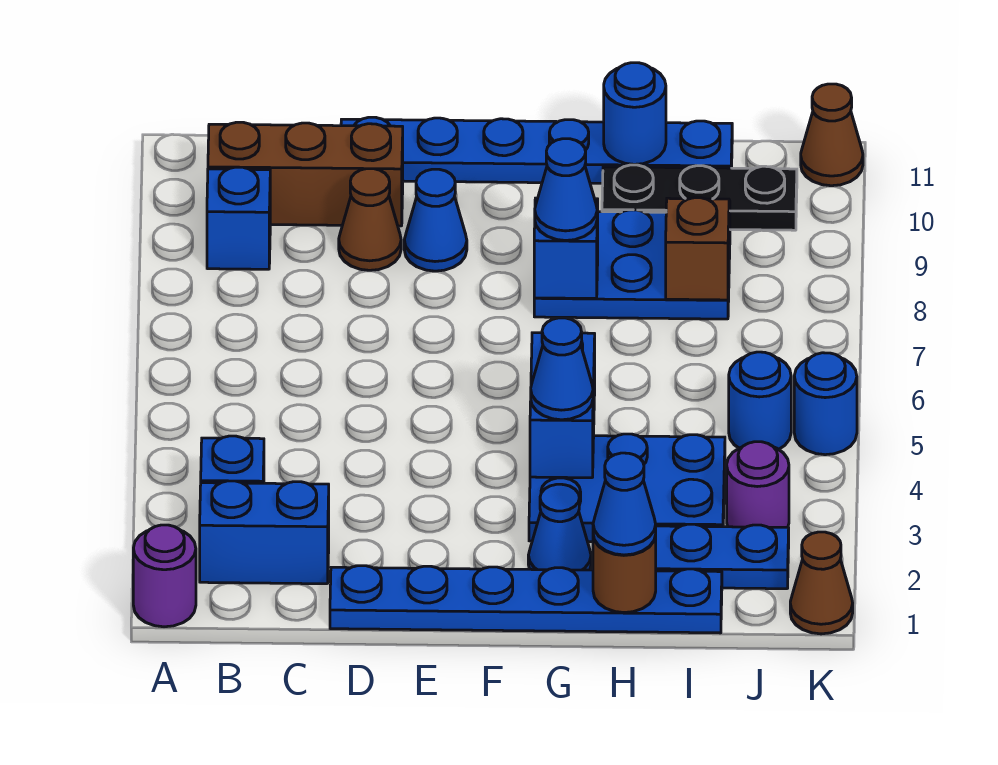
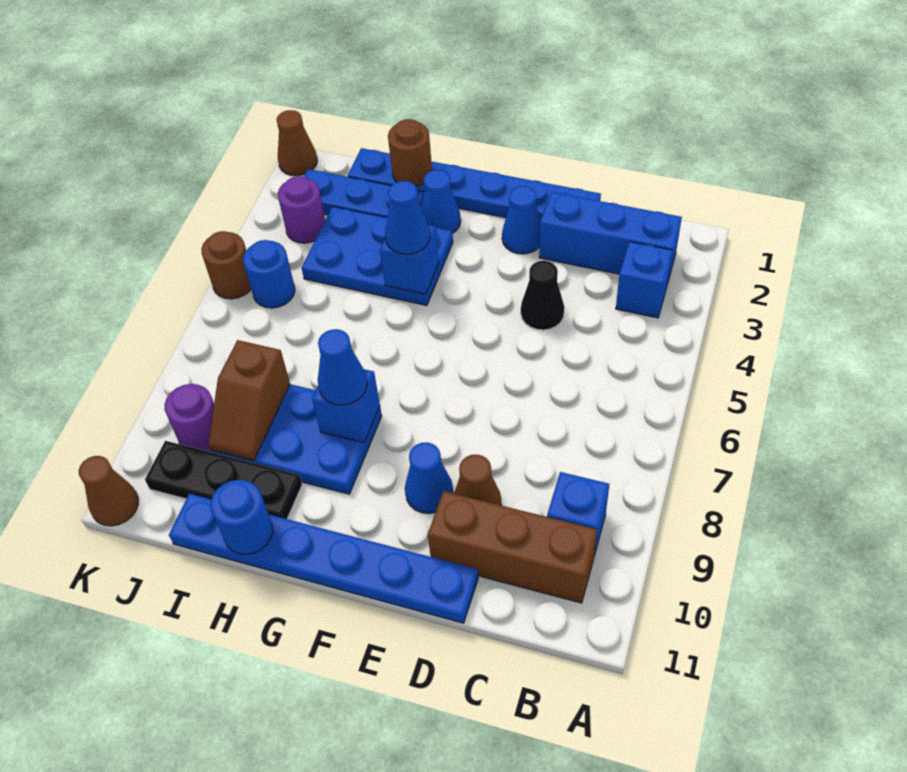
purple 1x1 round brick [133,525,196,627] -> purple 1x1 round brick moved to [164,384,214,452]
blue 1x2 brick [200,481,329,584] -> blue 1x3 brick [539,192,682,280]
none -> black 1x1 cone [521,261,564,330]
blue 1x2 brick [530,333,595,478] -> blue 1x1 brick [380,225,439,294]
blue 1x1 cone [593,453,656,555] -> blue 1x1 cone moved to [502,186,540,254]
blue 1x1 round brick [794,353,857,455] -> brown 1x1 round brick [201,231,251,299]

